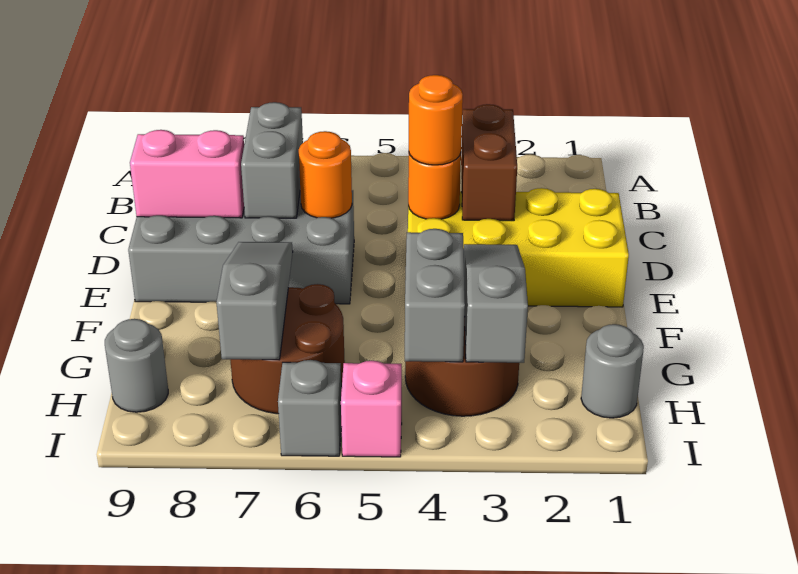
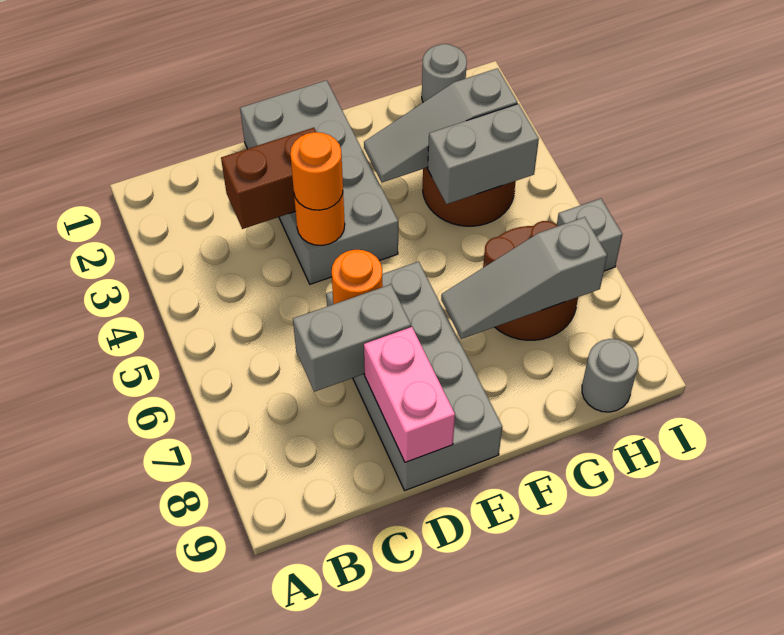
yellow 2x4 brick [408,188,629,307] -> grey 2x4 brick [240,80,398,284]
pink 1x1 brick [341,361,402,457] -> none

